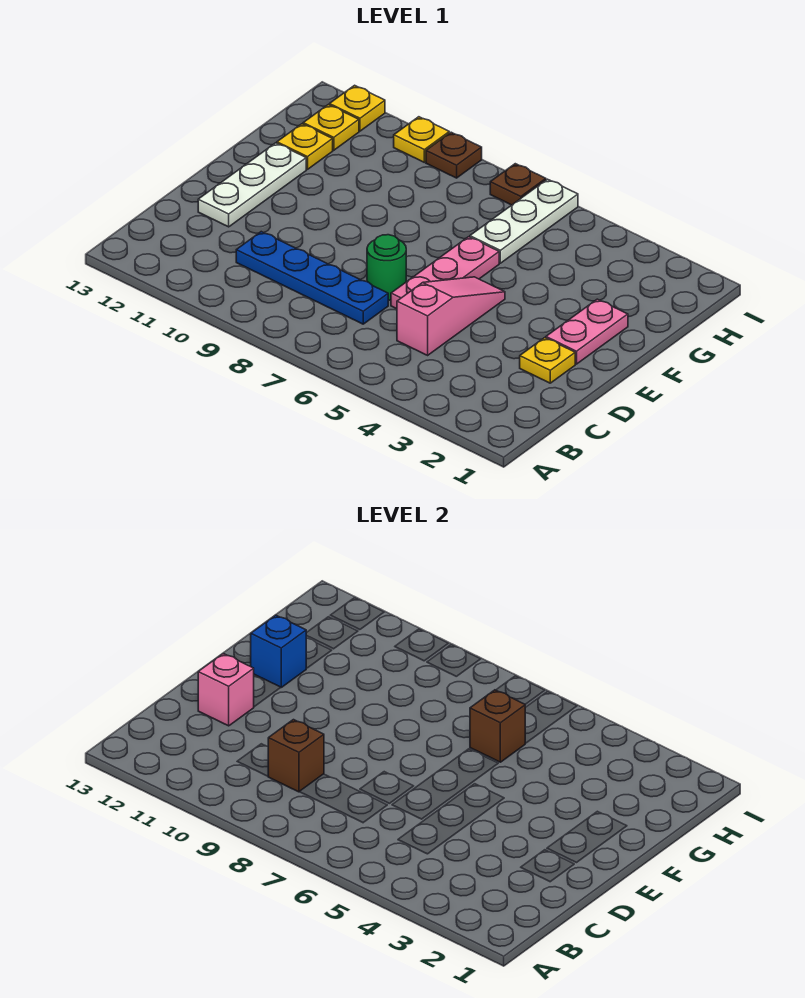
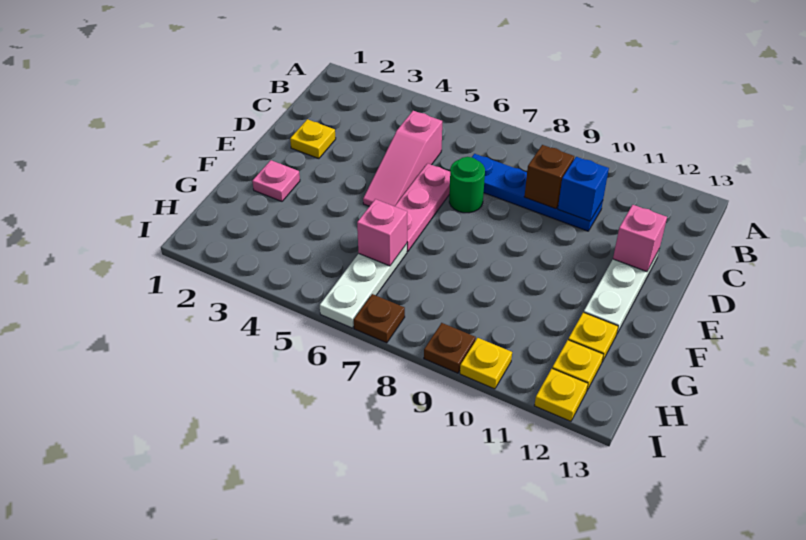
pink 1x2 plate [546,299,628,364] -> pink 1x1 plate [252,160,300,201]
blue 1x1 brick [251,615,307,687] -> blue 1x1 brick moved to [558,157,609,221]
brown 1x1 brick [470,690,525,762] -> pink 1x1 brick [357,199,407,266]

